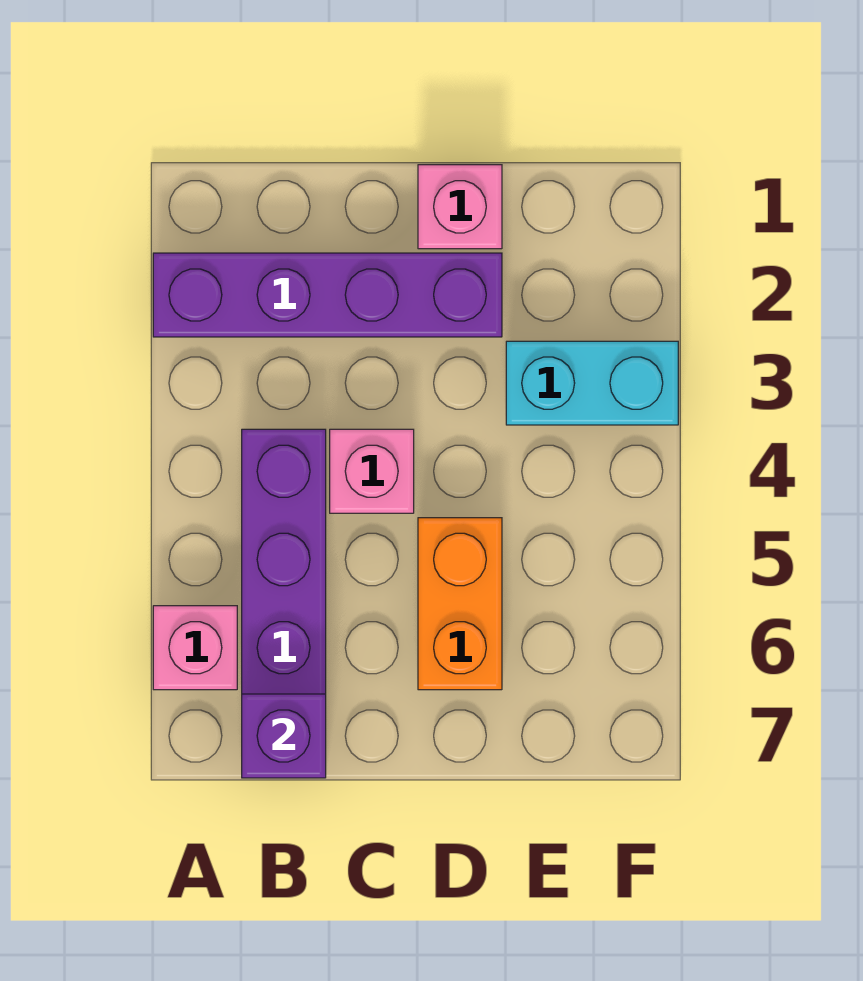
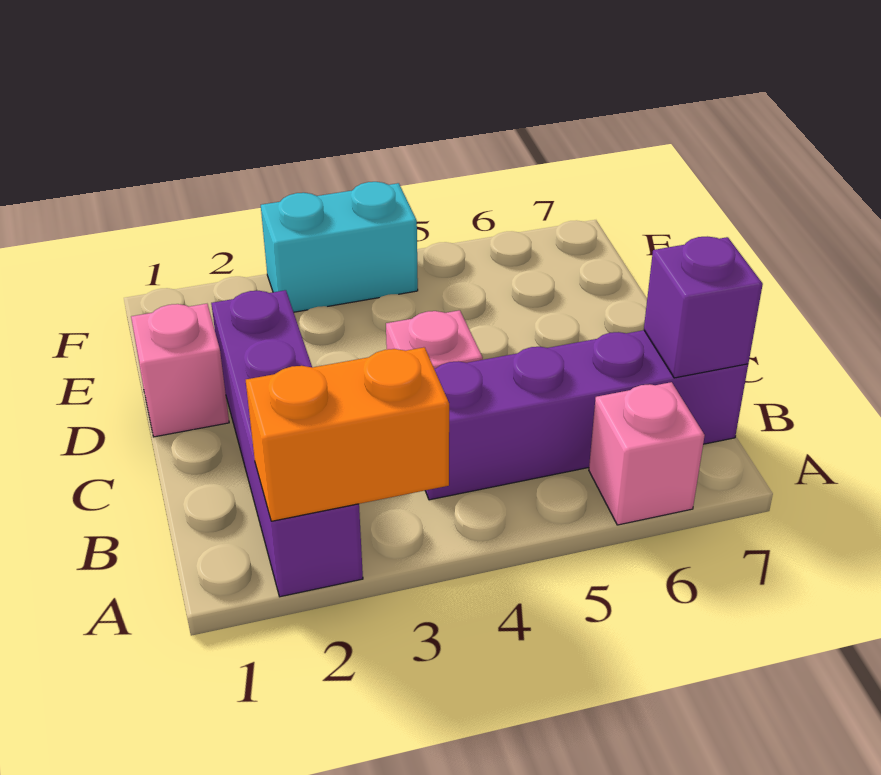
orange 1x2 brick [418,518,502,690] -> orange 1x2 brick moved to [246,347,449,521]
cyan 1x2 brick [506,341,678,425] -> cyan 1x2 brick turned to [261,182,418,312]

